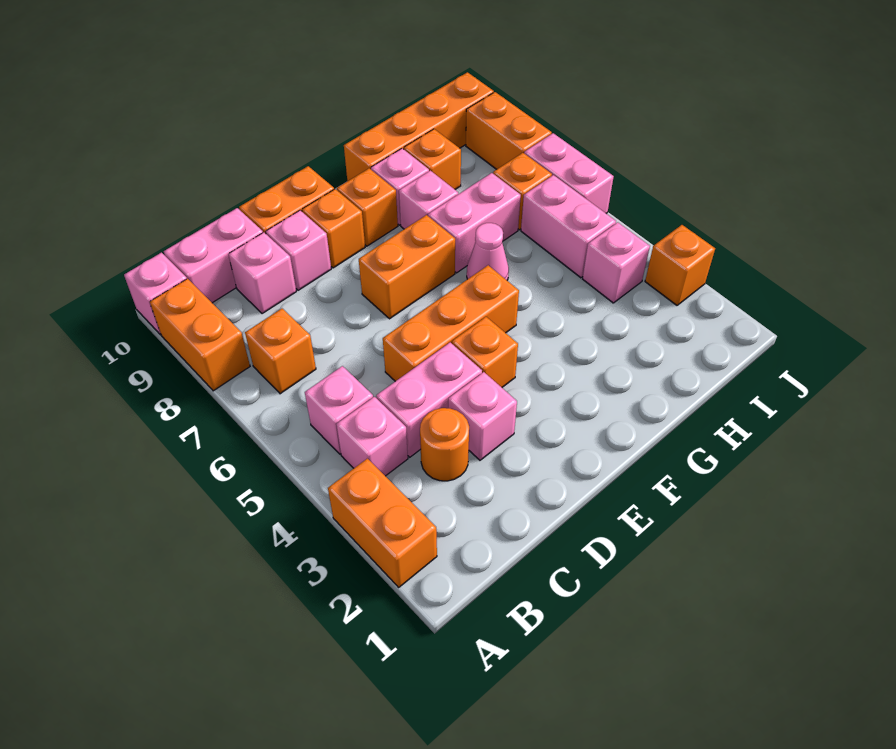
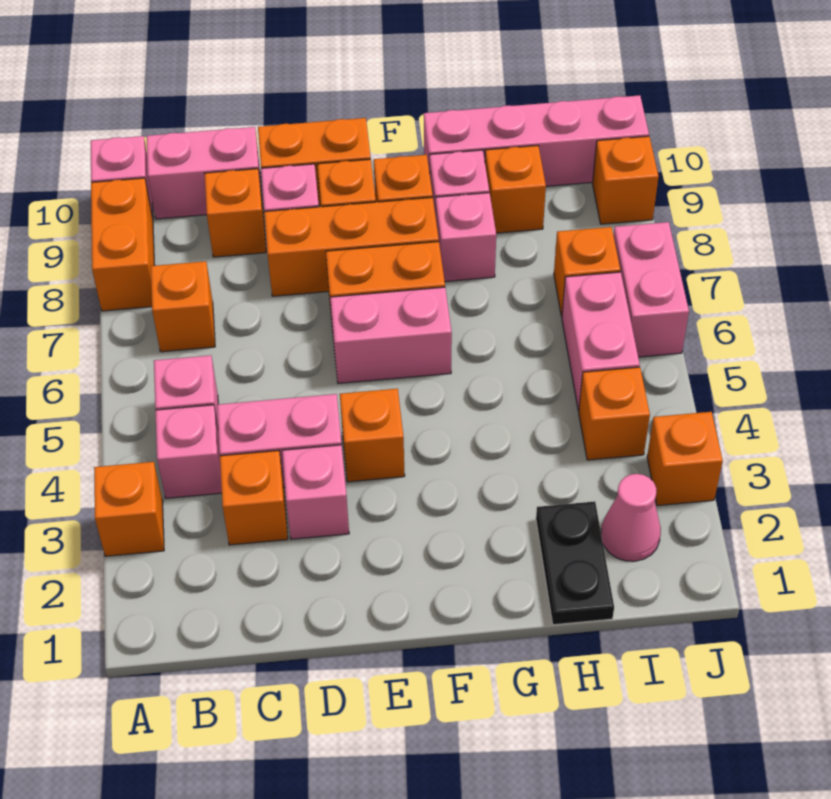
orange 1x2 brick [328,459,437,587] -> orange 1x1 brick [94,462,164,556]
orange 1x1 round brick [420,408,469,481] -> orange 1x1 brick [220,451,288,545]
pink 1x1 brick [228,232,296,314] -> orange 1x1 brick [205,169,266,257]
orange 1x3 brick [383,265,519,381] -> orange 1x3 brick moved to [264,197,439,296]
pink 1x1 cone [467,223,509,280] -> pink 1x1 cone moved to [601,474,661,561]
pink 1x2 brick [428,173,521,273] -> pink 1x2 brick moved to [330,287,452,383]
orange 1x4 brick [344,72,494,181] -> pink 1x4 brick [424,95,649,186]
none -> black 1x2 plate [536,501,614,625]
pink 1x1 brick [583,222,650,303] -> orange 1x1 brick [579,367,650,460]
orange 1x2 brick [466,92,552,169] -> orange 1x1 brick [593,136,659,224]

